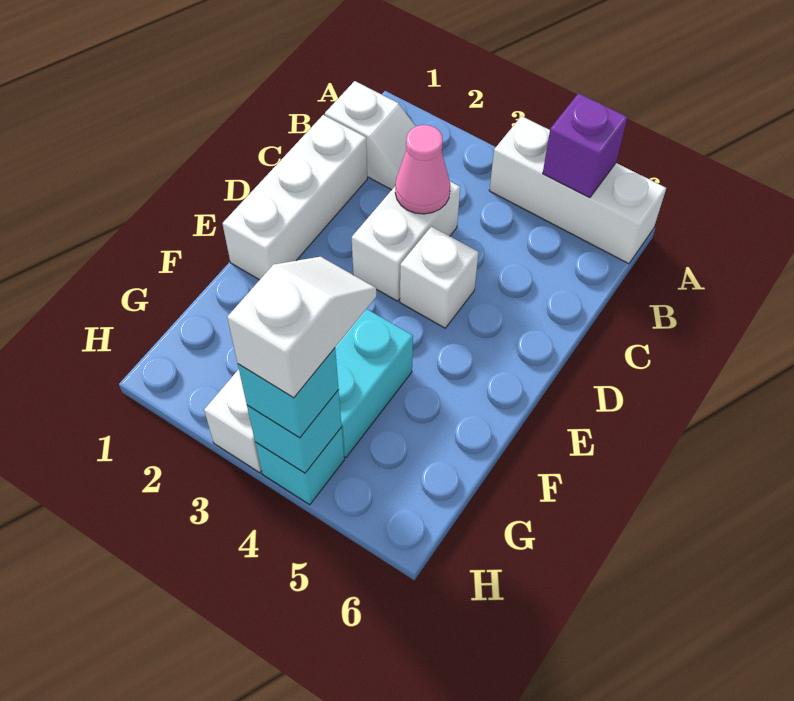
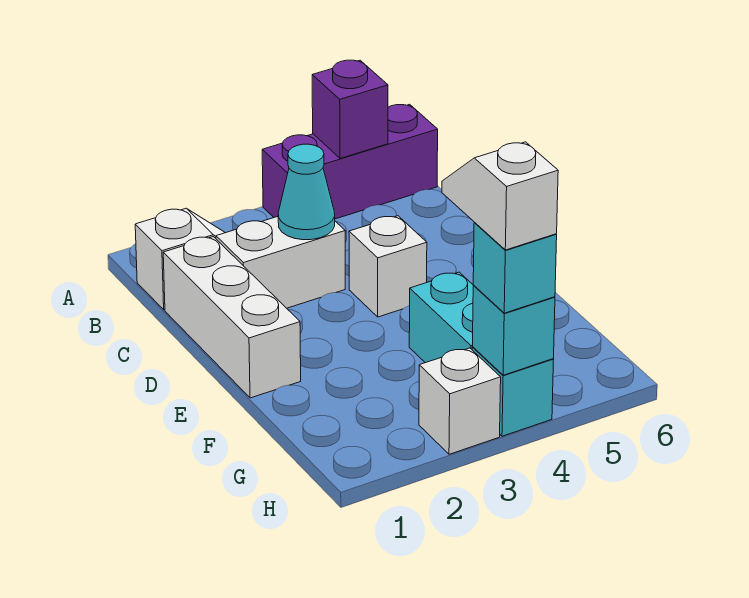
white 1x3 brick [489,116,666,264] -> purple 1x3 brick [262,104,438,219]
white 1x2 brick [352,182,460,301] -> white 1x2 brick turned to [216,217,345,308]
pink 1x1 cone [395,125,450,214] -> cyan 1x1 cone [278,144,335,240]

